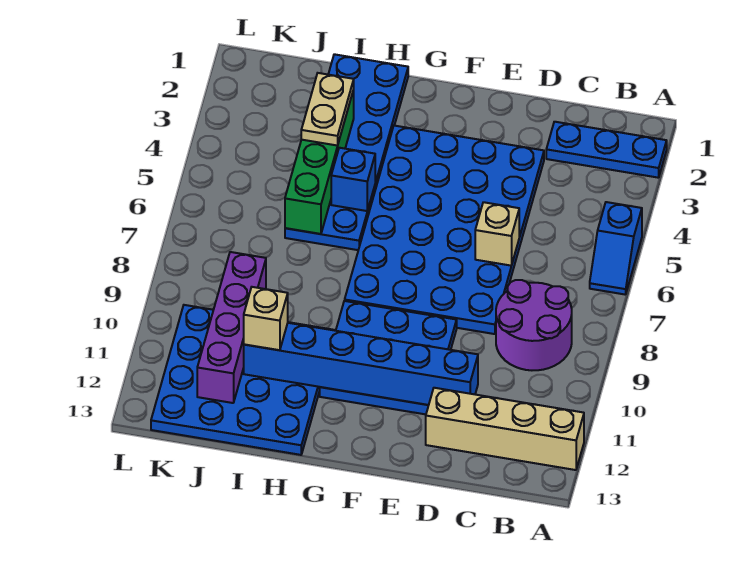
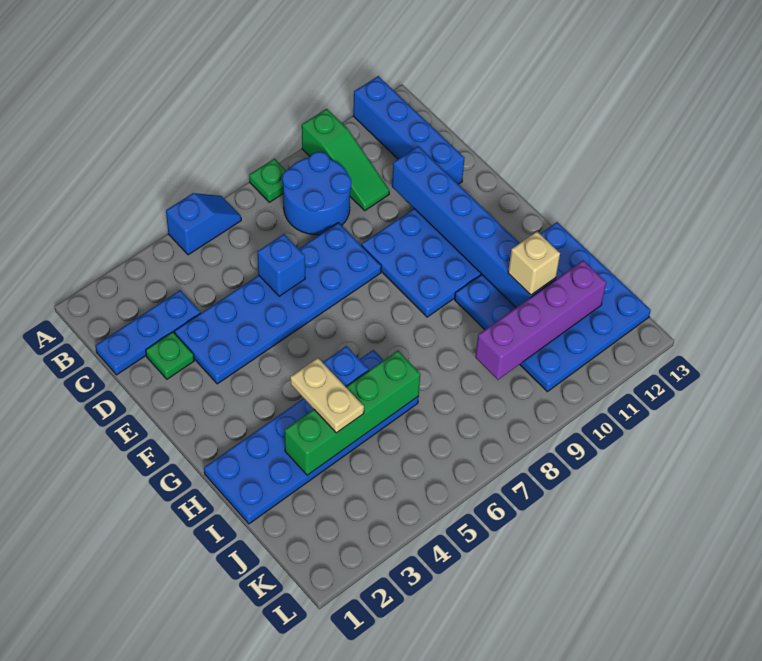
blue 1x3 plate [546,122,667,178] -> blue 1x3 plate turned to [95,290,200,375]
none -> green 1x1 plate [249,159,286,202]
none -> green 1x3 slope [302,109,390,210]
tan 1x4 brick [426,388,584,470] -> blue 1x4 brick [353,76,464,184]
purple 2x2 round brick [496,280,572,370] -> blue 2x2 round brick [282,152,351,235]
none -> green 1x1 plate [146,332,194,379]
blue 4x6 plate [345,126,544,334] -> blue 2x6 plate [174,223,381,384]
tan 1x1 brick [475,202,519,266] -> blue 1x1 brick [258,234,305,296]
tan 1x2 plate [301,73,354,146] -> tan 1x2 plate turned to [290,358,364,433]

